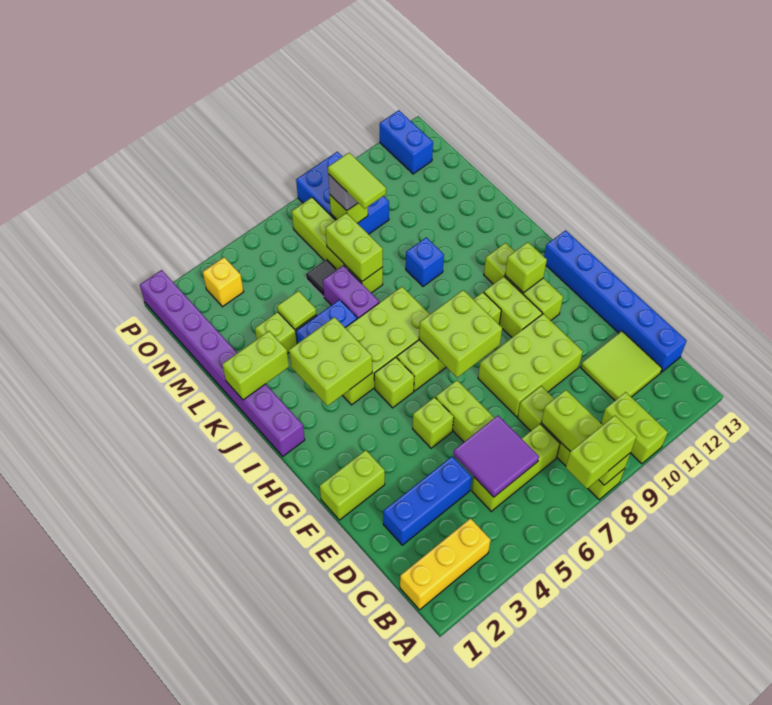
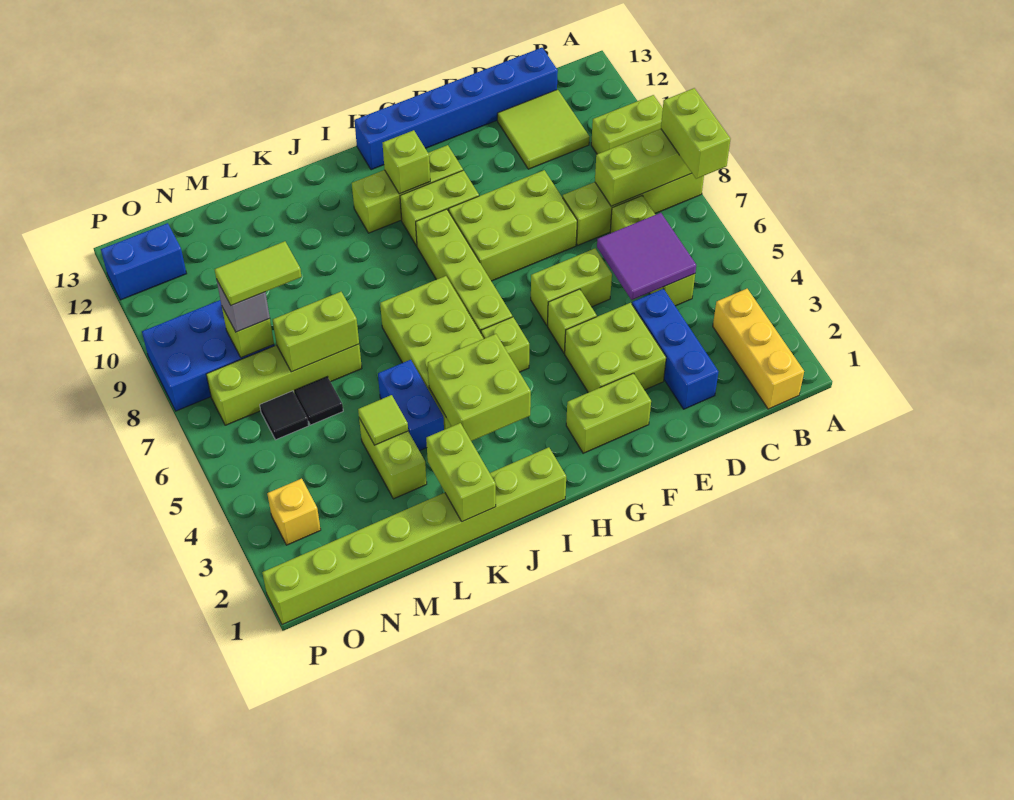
lime 2x3 brick [478,314,583,417] -> lime 2x3 brick turned to [449,170,577,281]
lime 1x2 brick [320,450,385,520] -> lime 1x2 brick turned to [566,373,651,453]
lime 2x2 brick [419,290,502,378] -> lime 2x2 brick moved to [565,303,666,393]
purple 1x8 brick [140,270,305,456] -> lime 1x8 brick [262,447,566,625]
purple 1x2 brick [323,265,379,319] -> none
blue 1x1 brick [406,237,444,286] -> none
none -> black 1x1 tile [260,391,309,440]

